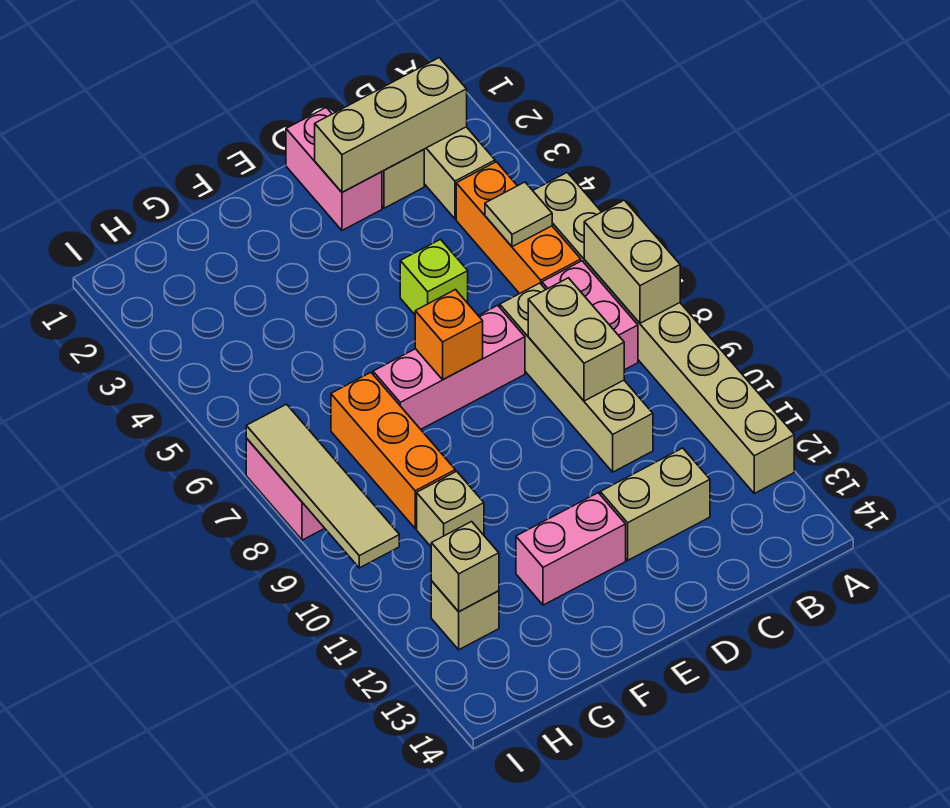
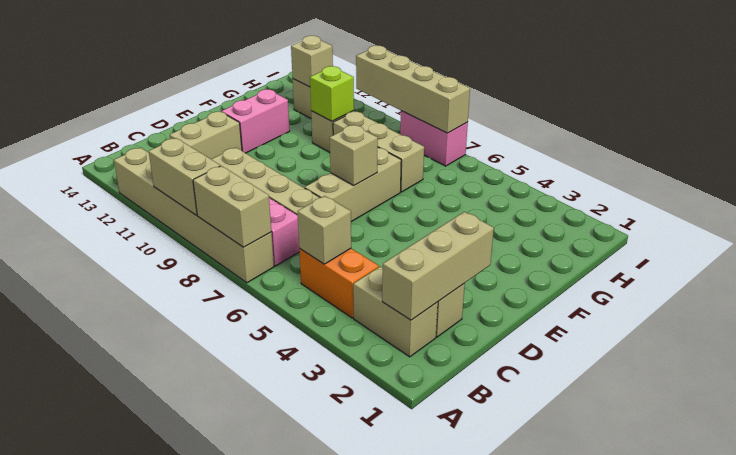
tan 1x8 brick [533,173,794,493] -> tan 1x6 brick [114,148,274,283]
orange 1x3 brick [456,162,581,294] -> orange 1x2 brick [299,249,379,318]
tan 1x1 tile [485,182,552,247] -> tan 1x1 brick [297,196,351,264]
tan 1x2 brick [528,278,624,401] -> tan 1x2 brick moved to [148,138,220,215]
pink 1x2 brick [286,108,382,230] -> none
lime 1x1 brick [400,239,468,315] -> lime 1x1 brick moved to [310,66,354,121]
pink 1x3 brick [373,305,525,429] -> tan 1x3 brick [305,147,401,222]
orange 1x1 brick [415,290,483,380] -> tan 1x1 brick [330,125,378,185]
orange 1x3 brick [331,373,455,528] -> tan 1x3 brick [333,111,424,192]
tan 1x4 tile [246,404,399,568] -> tan 1x4 brick [356,46,470,133]

